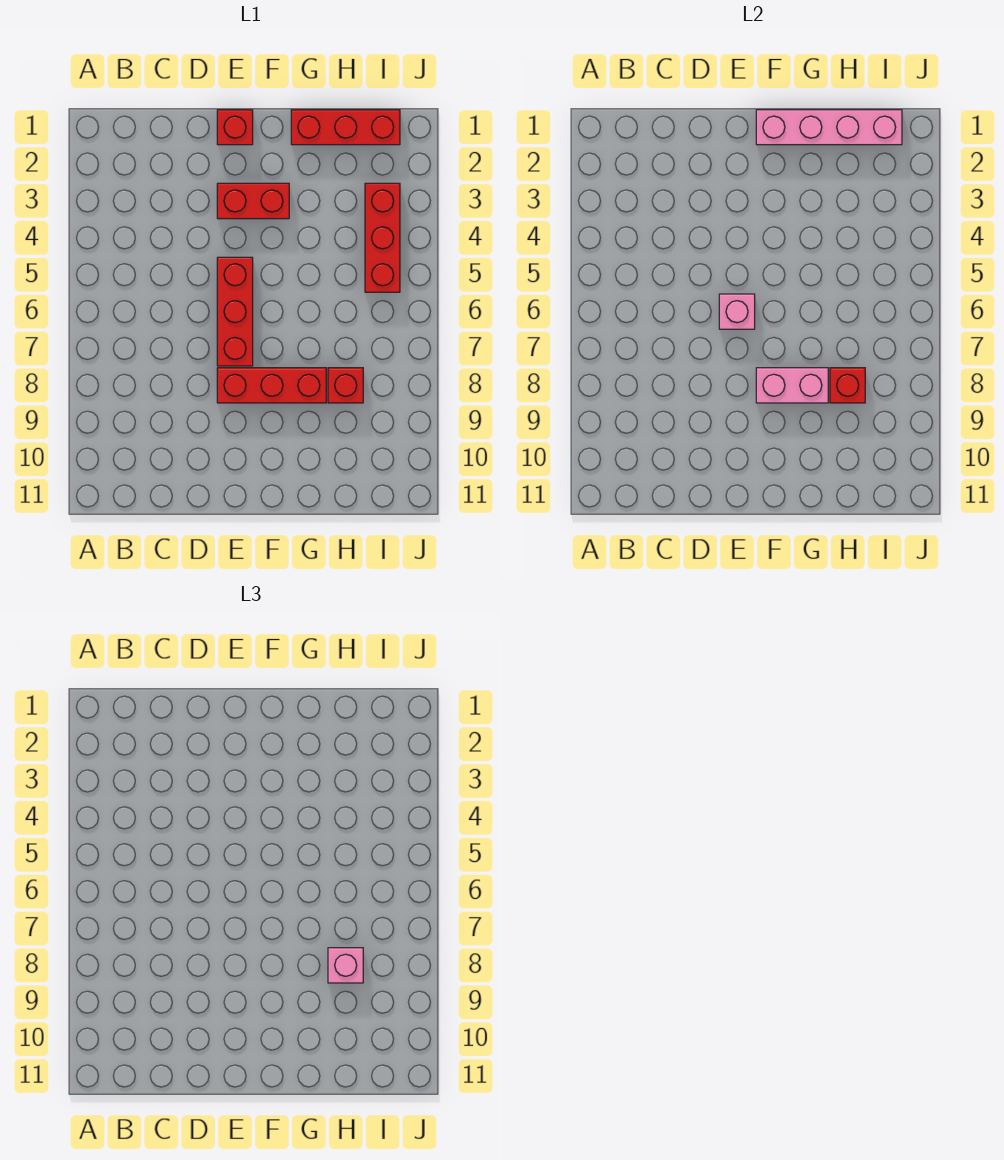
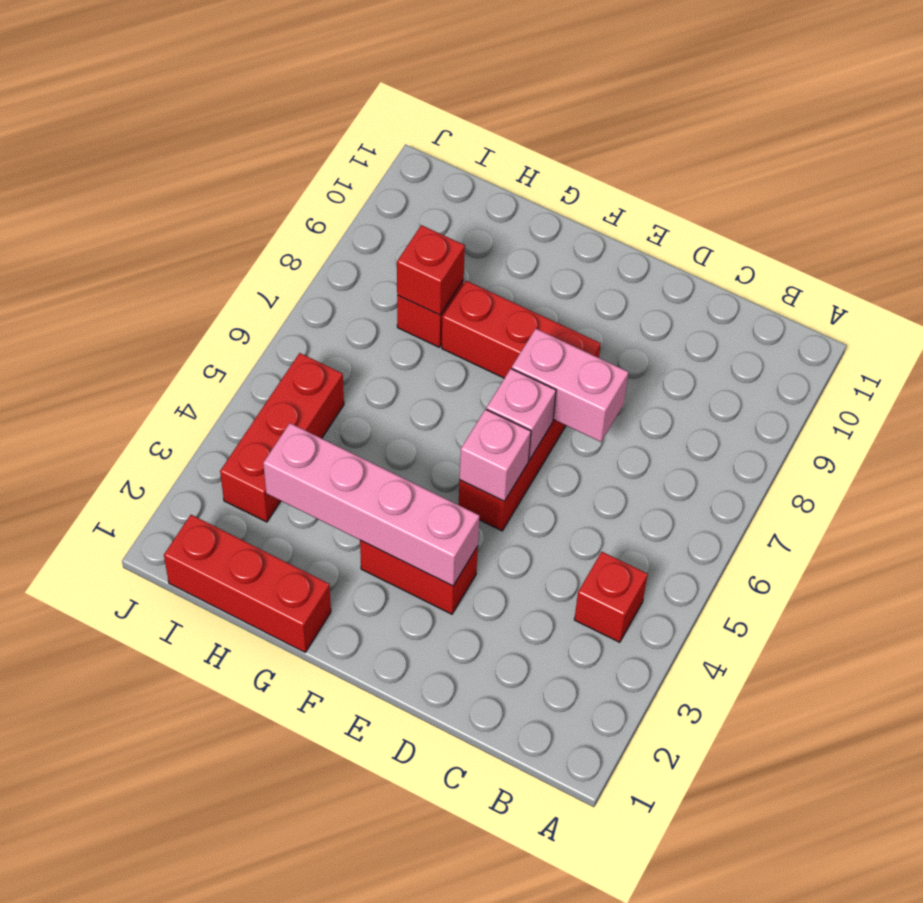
red 1x1 brick [217,110,253,145] -> red 1x1 brick moved to [574,552,648,642]
pink 1x4 brick [756,110,902,145] -> pink 1x4 brick moved to [263,423,479,586]
pink 1x2 brick [756,368,828,403] -> pink 1x2 brick moved to [512,329,628,442]
pink 1x1 brick [328,948,363,983] -> pink 1x1 brick moved to [460,409,531,501]

